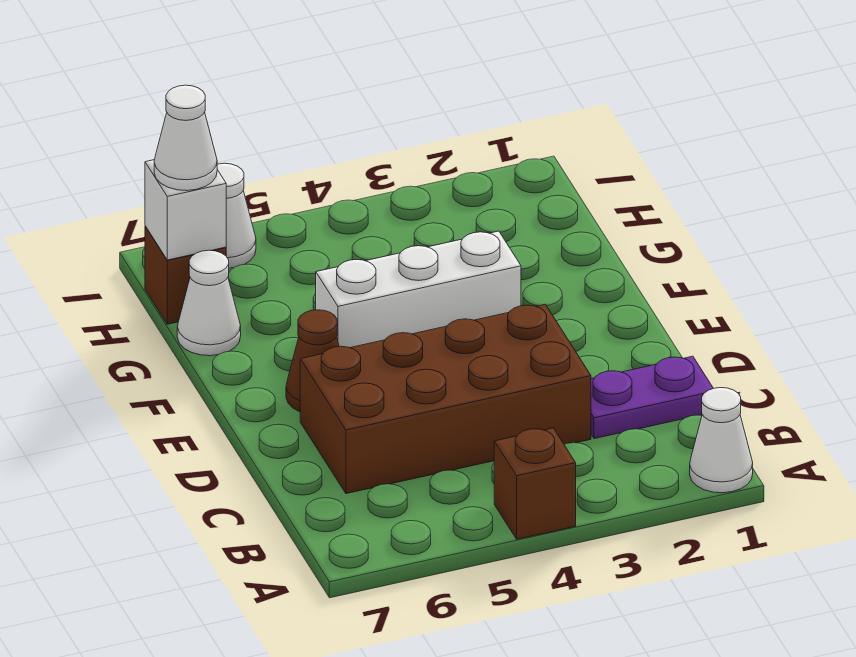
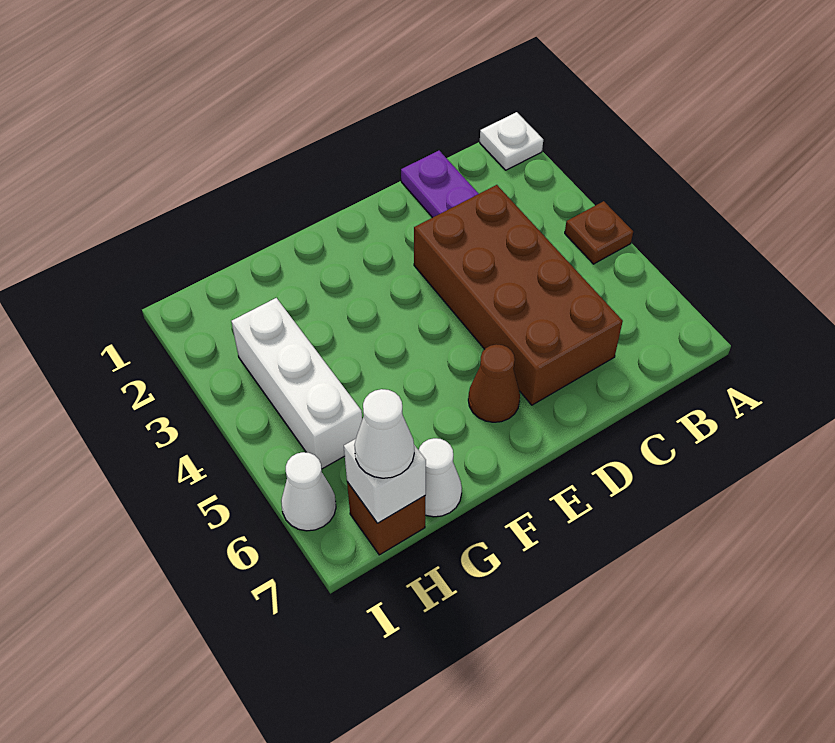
white 1x1 cone [690,388,753,493] -> white 1x1 plate [480,112,543,170]
brown 1x1 brick [494,428,576,539] -> brown 1x1 plate [565,201,633,264]
white 1x3 brick [316,231,521,348] -> white 1x3 brick moved to [231,298,362,469]

